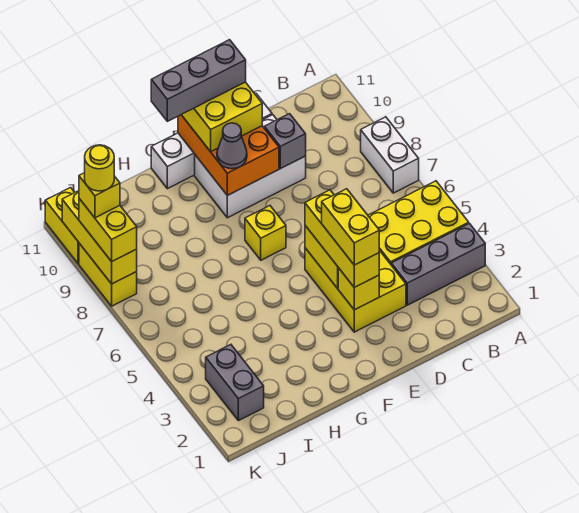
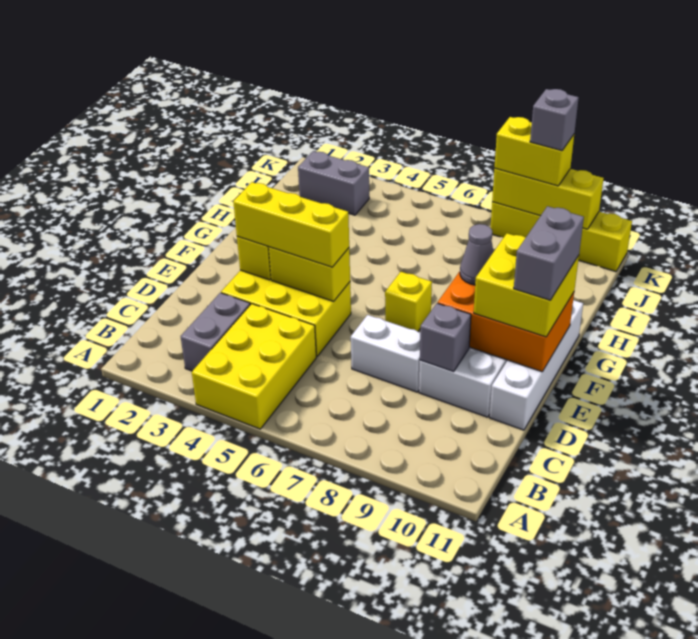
grey 1x3 brick [391,223,485,305] -> grey 1x2 brick [181,293,250,371]
white 1x2 brick [361,117,419,193] -> white 1x2 brick moved to [351,315,420,392]
yellow 1x2 brick [322,189,379,265] -> none
grey 1x3 brick [151,40,246,121] -> grey 1x2 brick [514,206,584,300]
yellow 1x1 brick [79,173,120,218] -> grey 1x1 brick [530,89,579,151]
yellow 1x1 round brick [85,145,114,191] -> none

